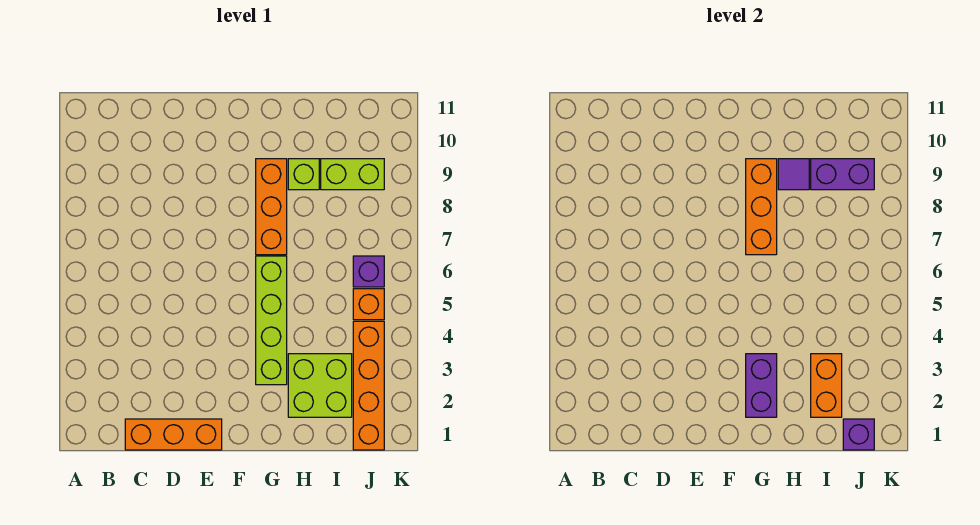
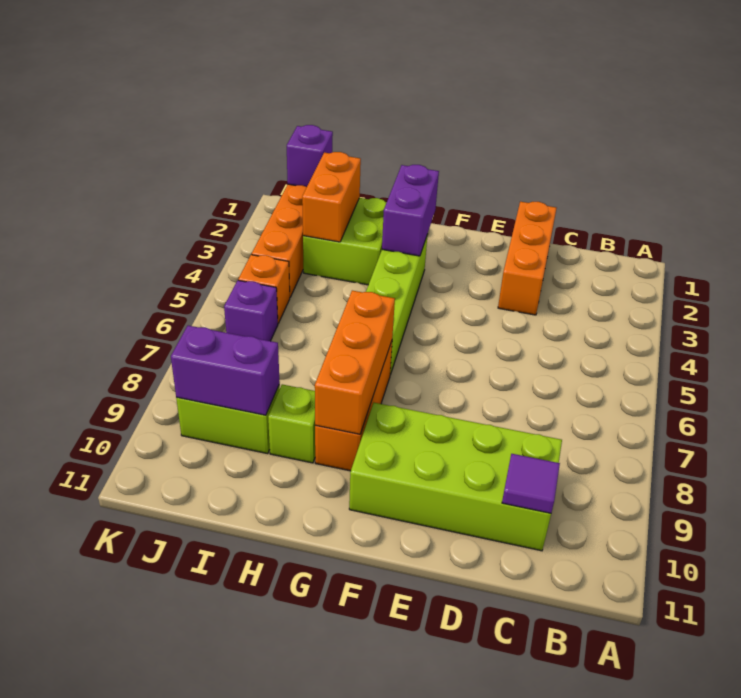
orange 1x3 brick [125,419,222,450] -> orange 1x3 brick turned to [498,202,557,315]
none -> lime 2x4 brick [349,403,562,551]
purple 1x1 tile [778,159,809,190] -> purple 1x1 tile moved to [502,454,560,513]

